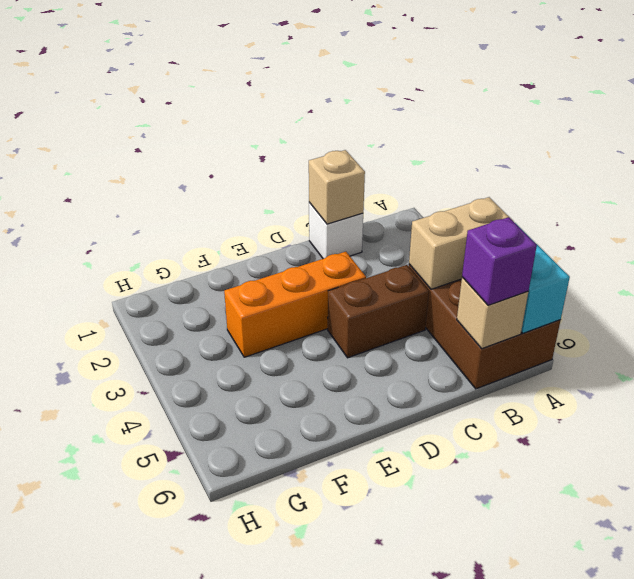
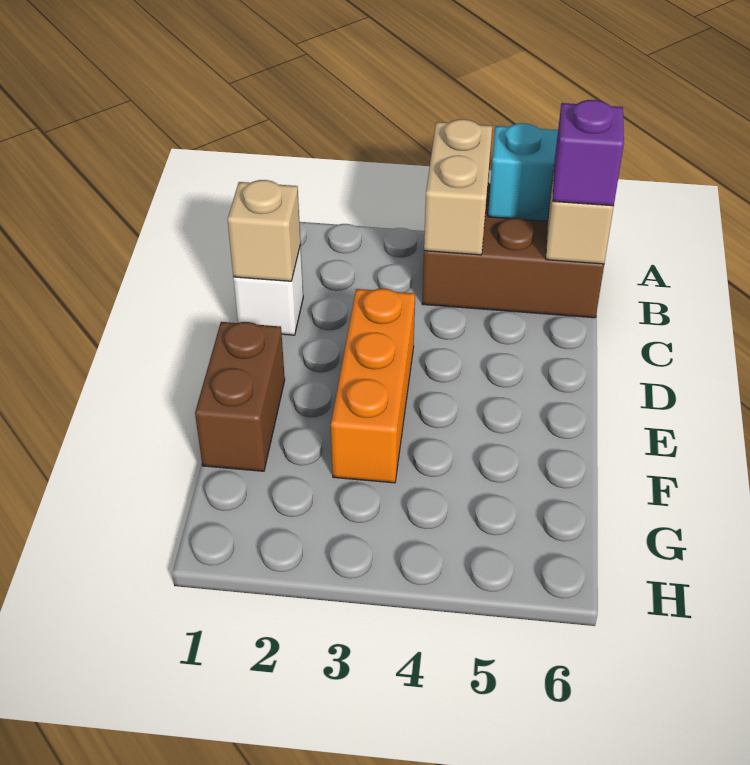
brown 1x2 brick [328,265,429,358] -> brown 1x2 brick moved to [195,322,285,471]

